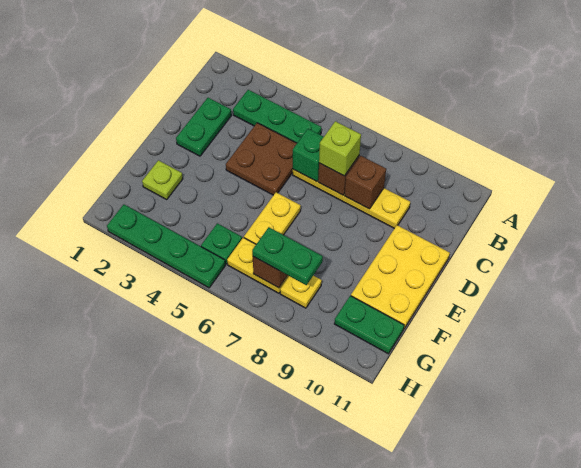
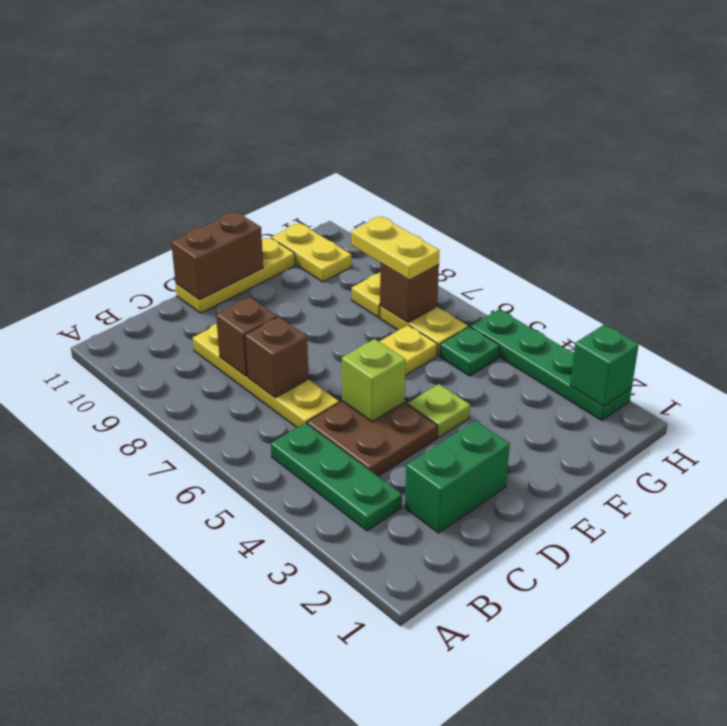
green 1x2 plate [176,98,231,156] -> green 1x2 brick [405,421,510,533]
green 1x1 brick [293,129,323,182] -> green 1x1 brick moved to [570,325,639,406]
lime 1x1 brick [319,121,361,176] -> lime 1x1 brick moved to [342,339,406,422]
yellow 2x3 plate [351,225,450,328] -> yellow 1x3 plate [176,238,295,313]
none -> brown 1x2 brick [171,211,263,300]
lime 1x1 plate [142,160,183,199] -> lime 1x1 plate moved to [408,384,470,438]
green 1x2 plate [252,227,323,285] -> yellow 1x2 plate [351,216,440,280]
green 1x2 plate [334,296,404,354] -> yellow 1x2 plate [272,223,352,282]

